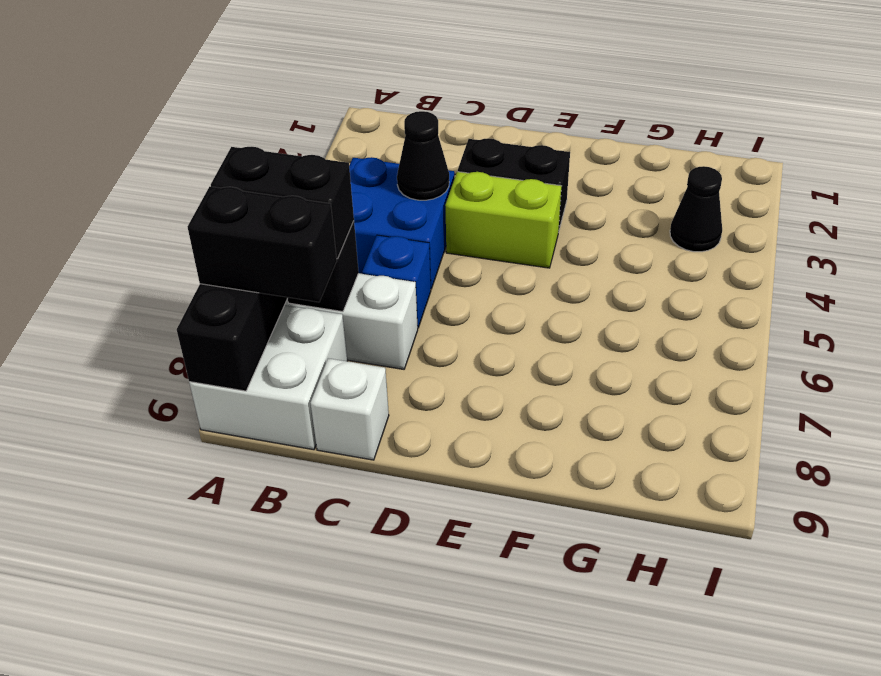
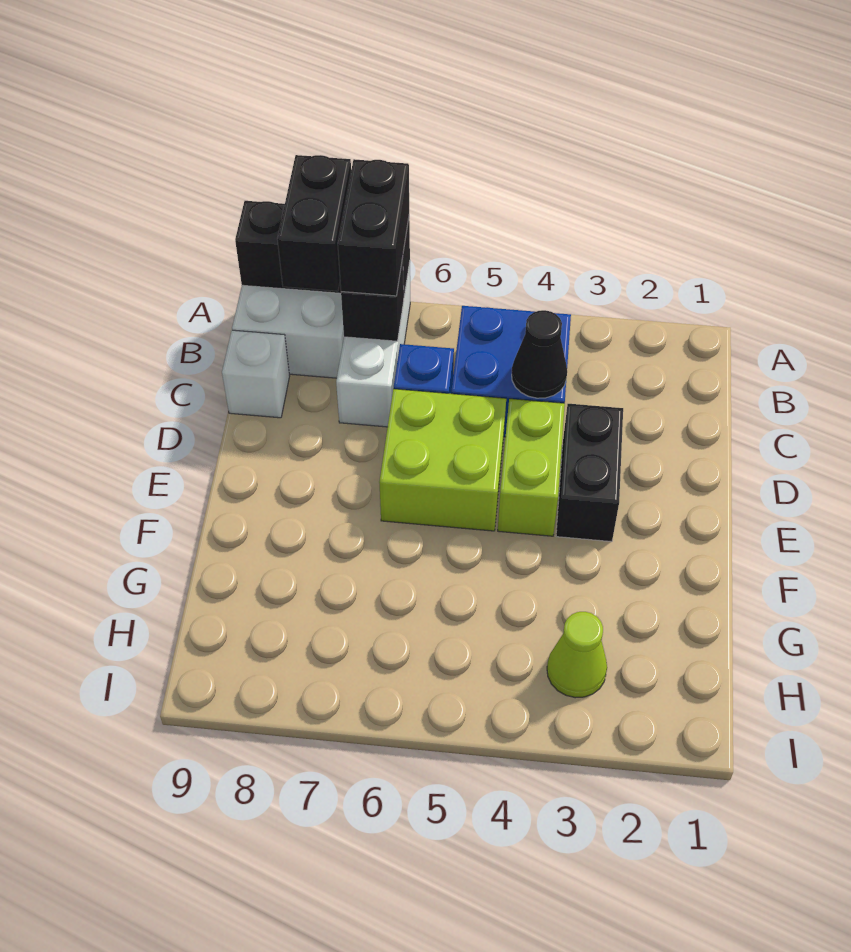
none -> lime 2x2 brick [379,389,506,531]
black 1x1 cone [670,166,722,252] -> lime 1x1 cone [547,612,607,698]

